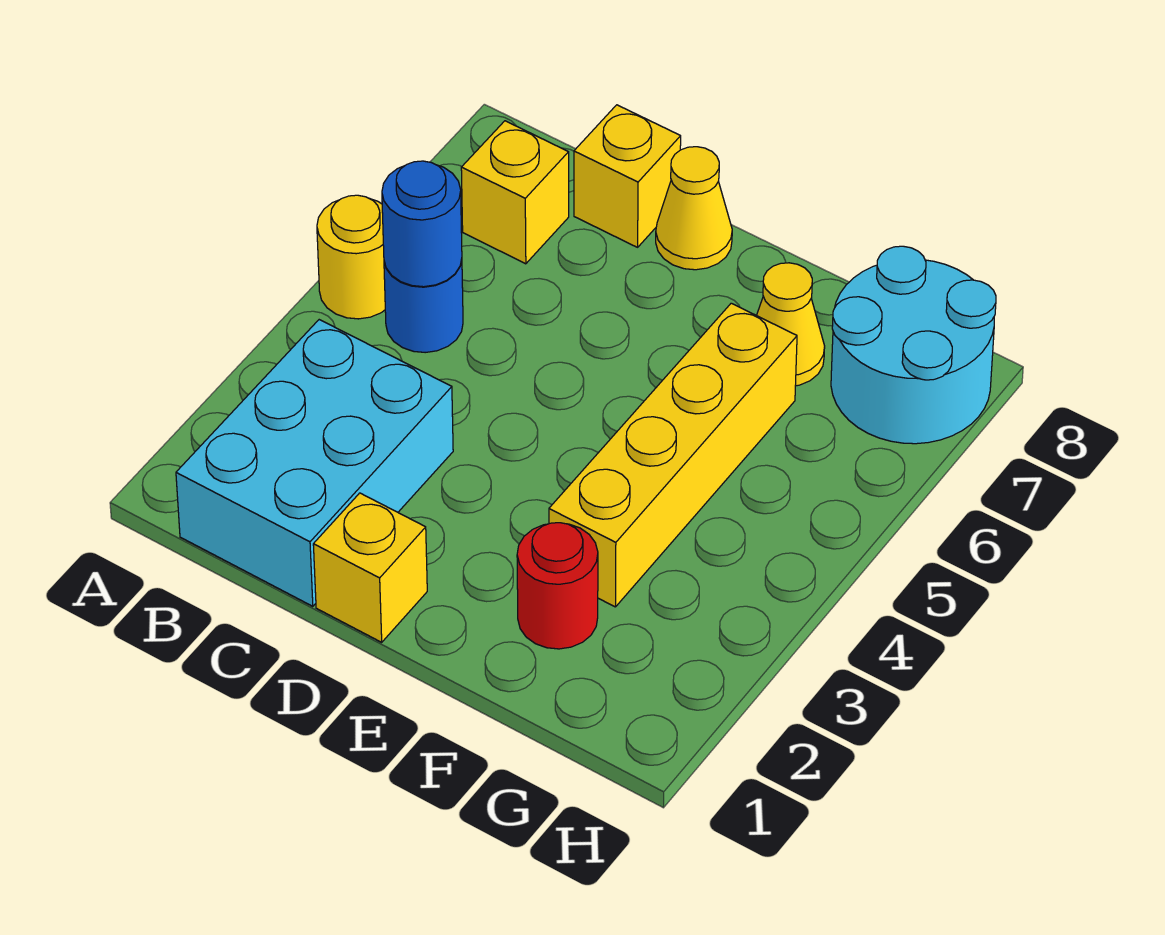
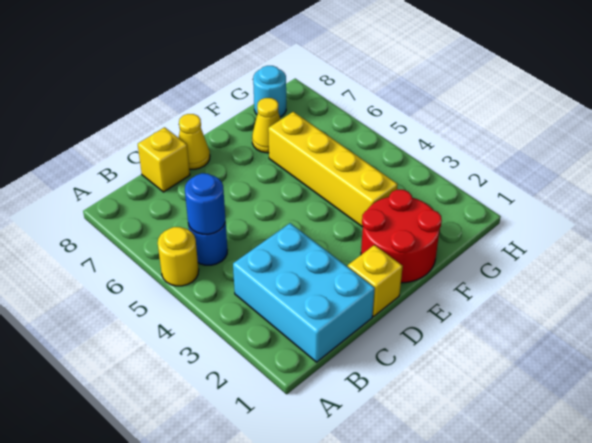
yellow 1x1 brick [461,121,569,264] -> none
red 1x1 round brick [517,523,598,649] -> red 2x2 round brick [361,190,442,283]
cyan 2x2 round brick [831,246,996,444] -> cyan 1x1 round brick [253,66,286,117]

